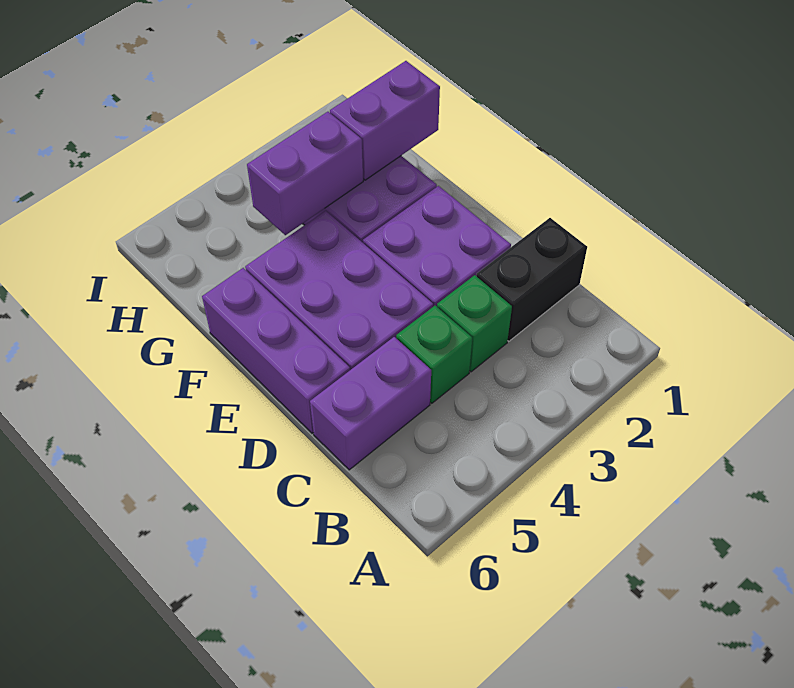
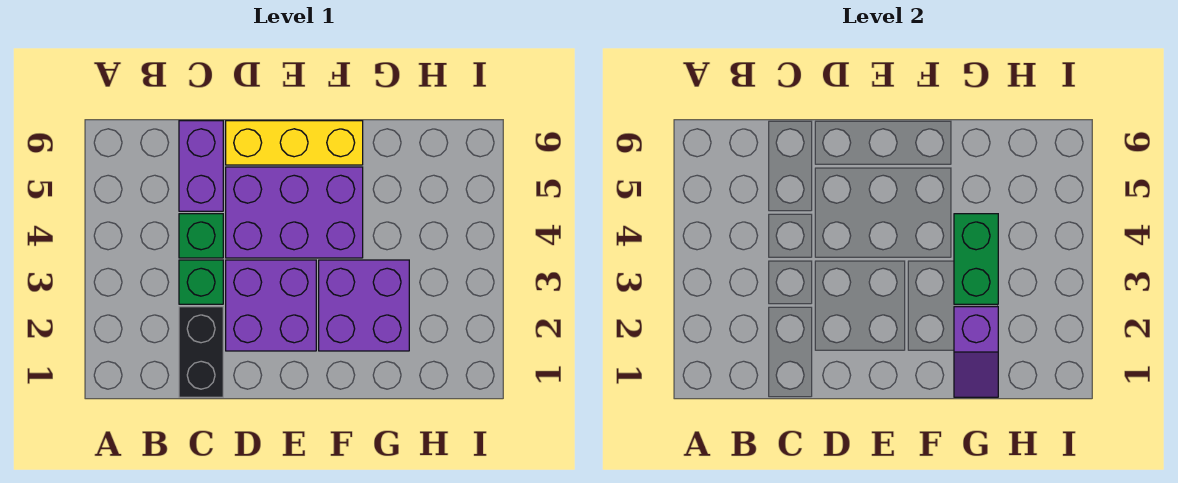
purple 1x3 brick [202,268,350,433] -> yellow 1x3 brick [226,121,363,165]
purple 1x2 brick [330,61,440,180] -> purple 1x2 slope [954,307,998,397]
purple 1x2 brick [247,112,363,235] -> green 1x2 brick [954,214,998,304]

